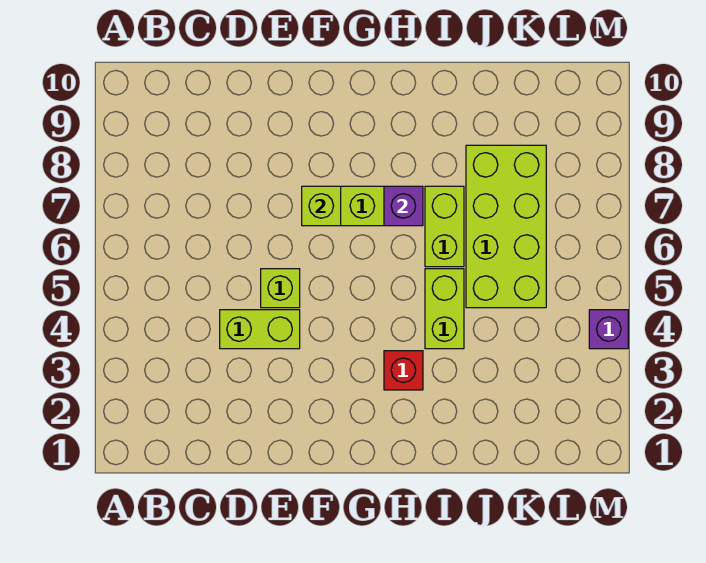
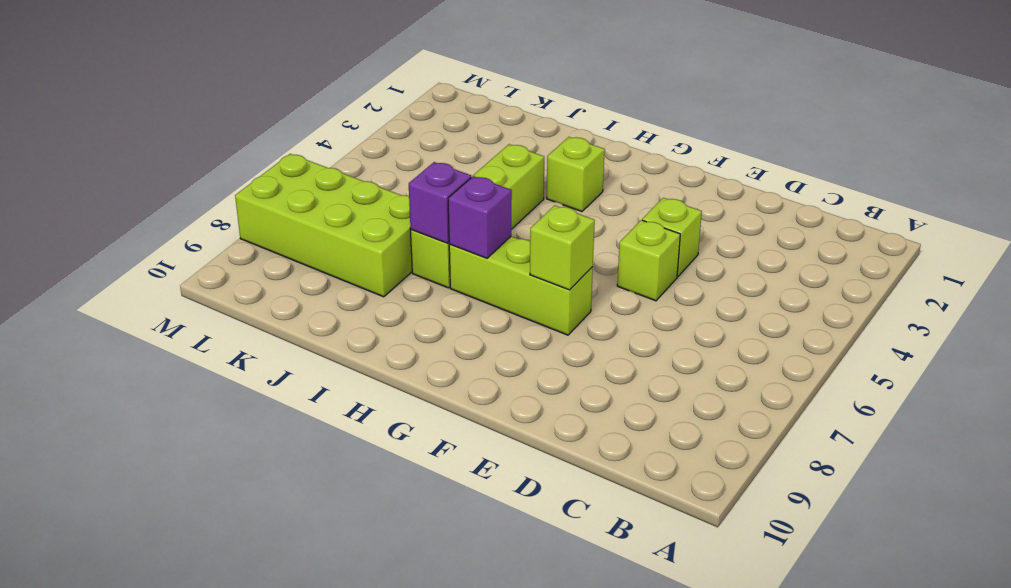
lime 1x2 brick [220,310,300,349] -> lime 1x1 brick [642,198,702,277]
red 1x1 brick [384,351,423,390] -> lime 1x1 brick [547,137,605,212]
lime 2x4 brick [466,145,546,308] -> lime 2x4 brick turned to [235,154,412,297]
purple 1x1 brick [589,310,628,349] -> purple 1x1 brick moved to [409,162,471,243]

